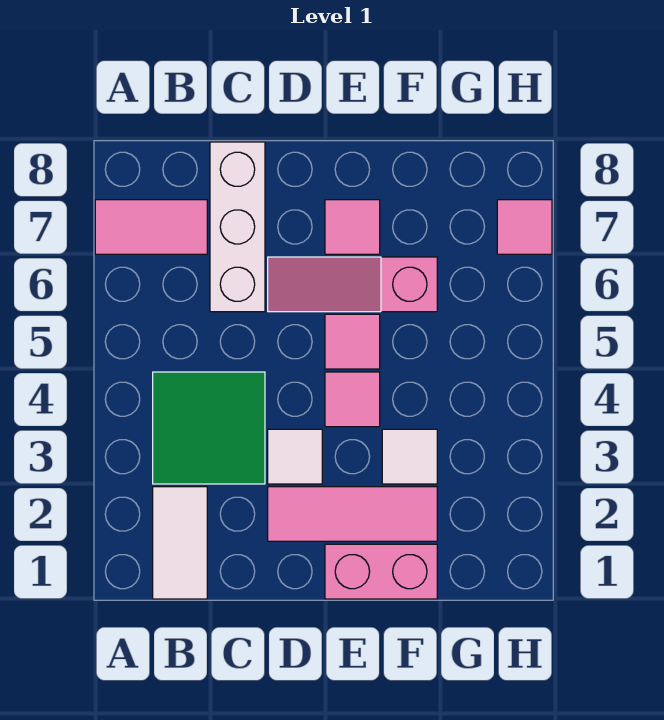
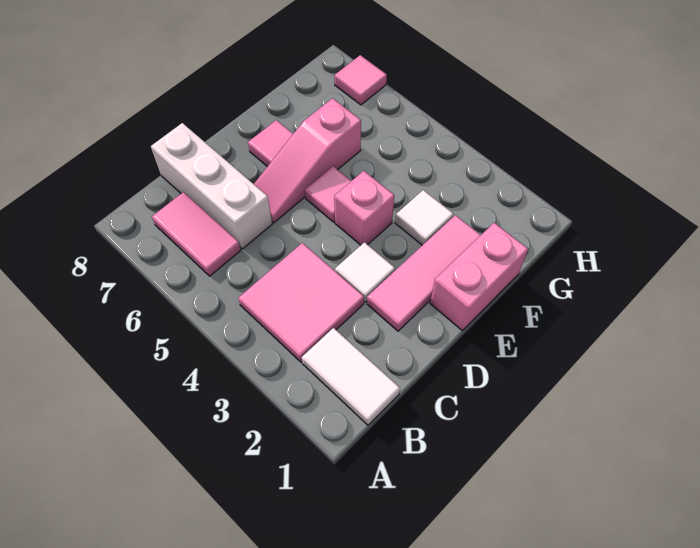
pink 1x2 tile [95,200,207,254] -> pink 1x2 tile turned to [152,192,241,276]
green 2x2 tile [153,372,265,484] -> pink 2x2 tile [238,243,364,362]
pink 1x1 tile [325,372,380,427] -> pink 1x1 brick [334,171,394,245]

